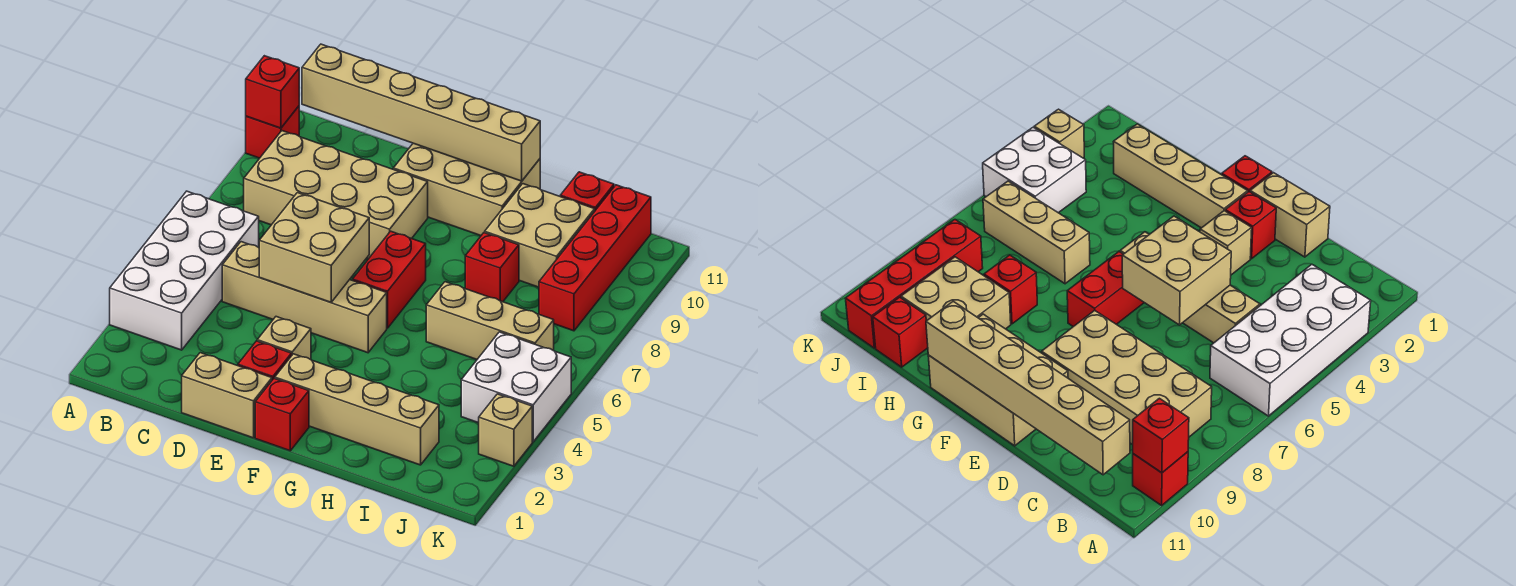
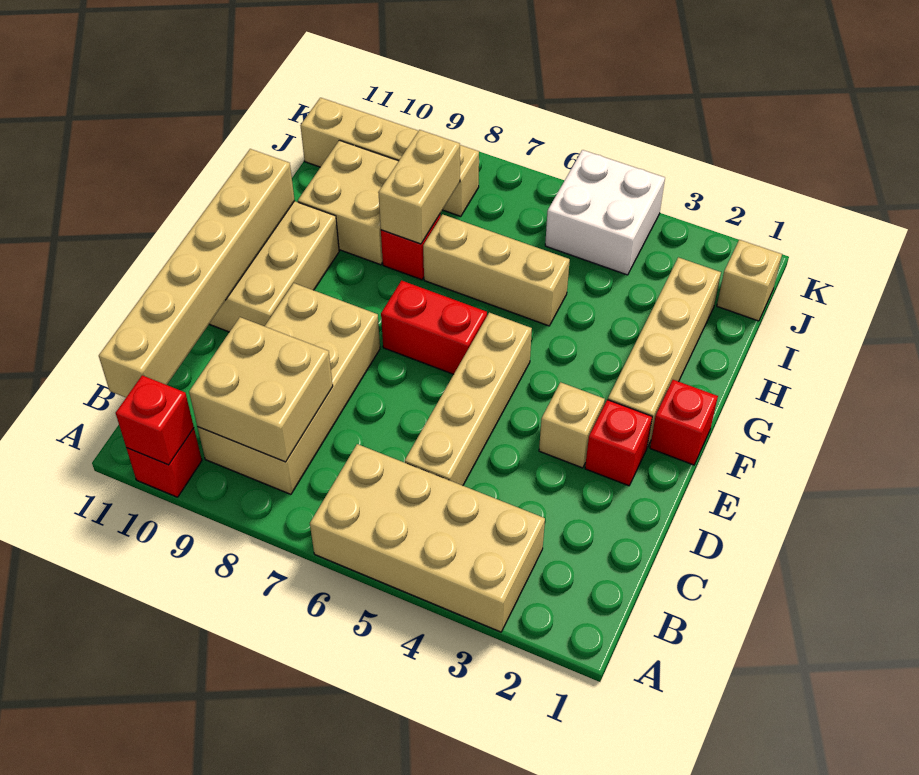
white 2x4 brick [110,191,259,350] -> tan 2x4 brick [310,444,545,632]
tan 1x2 brick [182,353,272,438] -> tan 1x2 brick moved to [378,130,460,244]
tan 2x2 brick [259,193,369,302] -> tan 2x2 brick moved to [189,317,333,462]
tan 1x3 brick [426,282,554,359] -> tan 1x3 brick turned to [423,214,570,326]
red 1x1 brick [560,172,614,210] -> none
red 1x4 brick [539,185,651,331] -> tan 1x4 brick [300,98,479,216]
tan 1x1 brick [479,394,532,466] -> tan 1x1 brick moved to [717,240,782,321]

